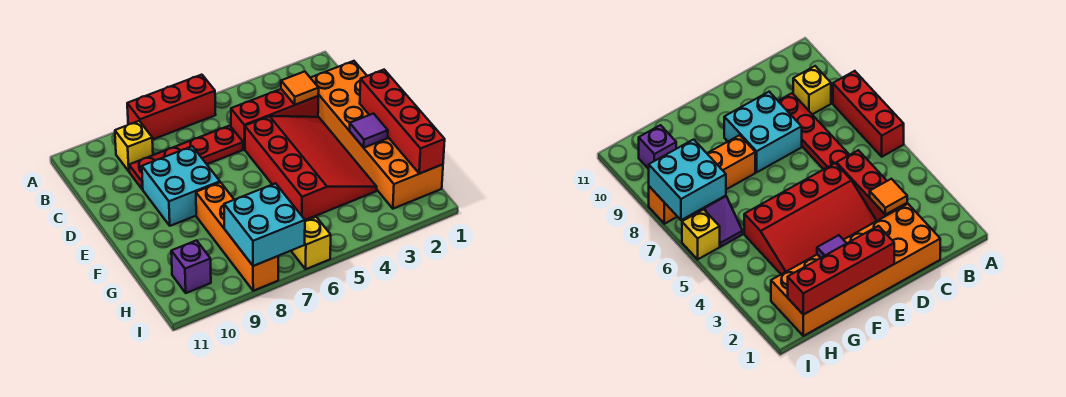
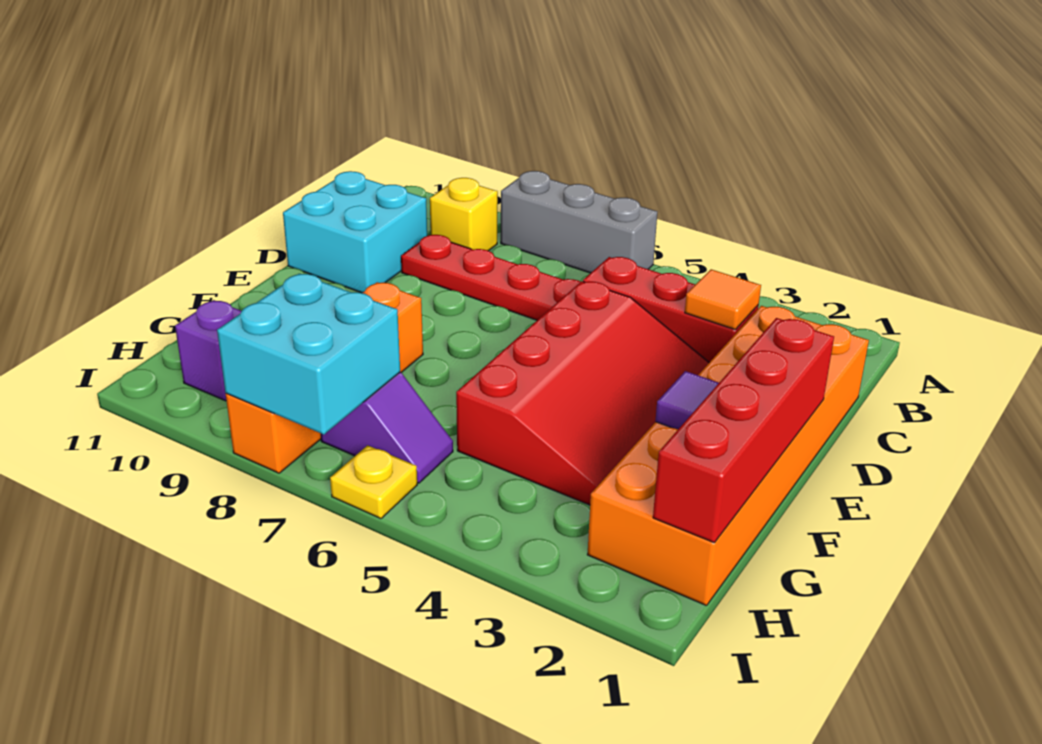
red 1x3 brick [127,75,216,140] -> grey 1x3 brick [501,171,657,273]
cyan 2x2 brick [142,146,220,226] -> cyan 2x2 brick moved to [283,171,427,293]
yellow 1x1 brick [291,217,331,269] -> yellow 1x1 plate [330,445,417,519]

